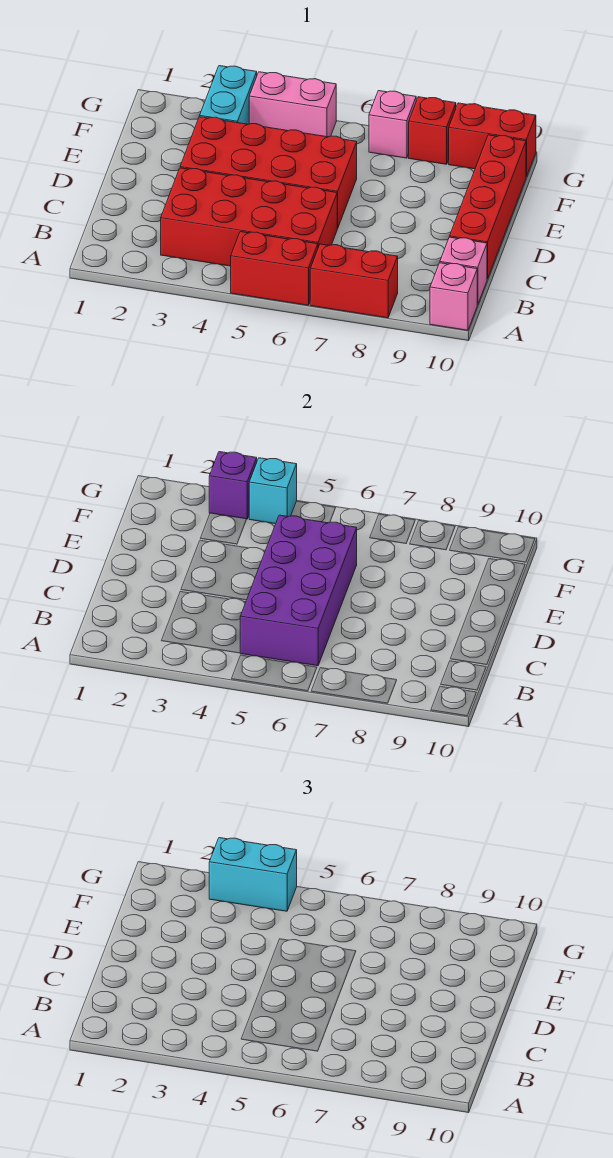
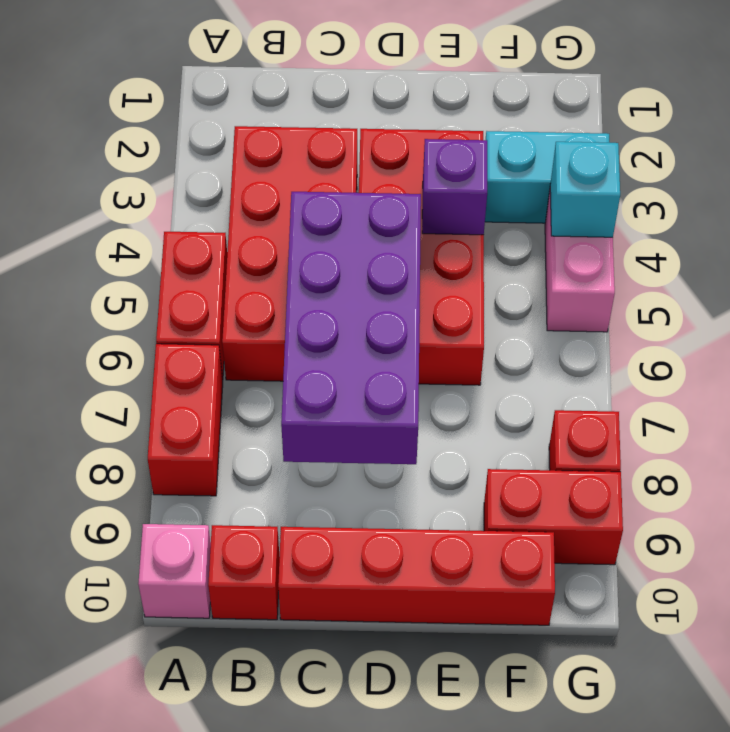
purple 2x4 brick [240,515,357,666] -> purple 2x4 brick turned to [281,192,421,464]
pink 1x1 brick [440,237,487,305] -> red 1x1 brick [208,525,280,620]
purple 1x1 brick [209,452,257,519] -> purple 1x1 brick moved to [422,139,487,235]
cyan 1x2 brick [209,838,297,911] -> none
pink 1x1 brick [369,91,416,158] -> none
red 1x2 brick [449,103,536,177] -> red 1x2 brick turned to [484,469,623,565]

